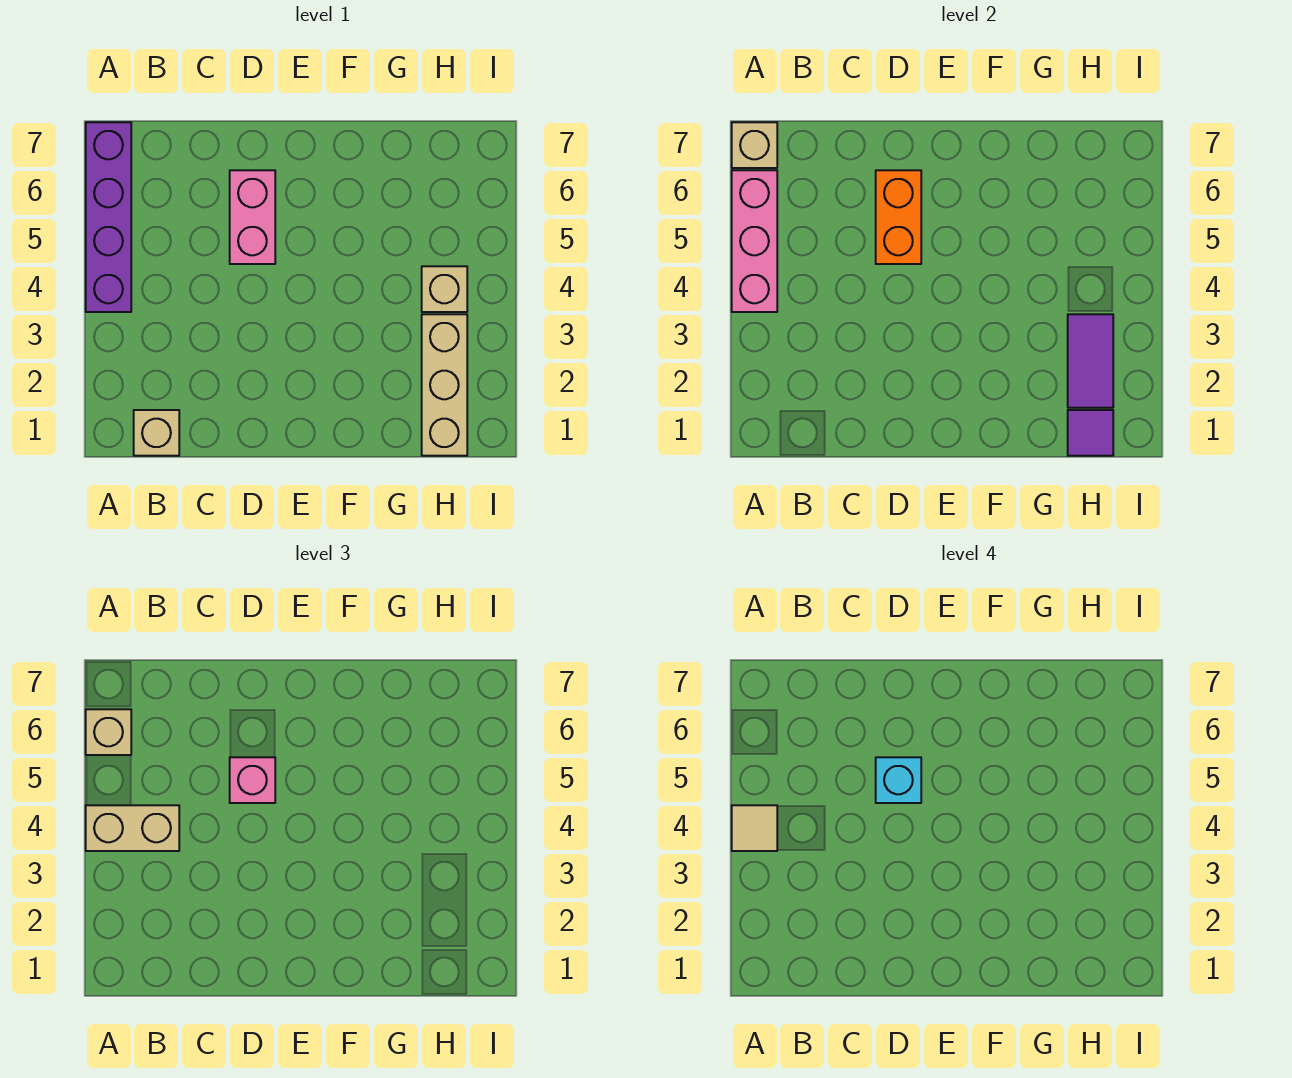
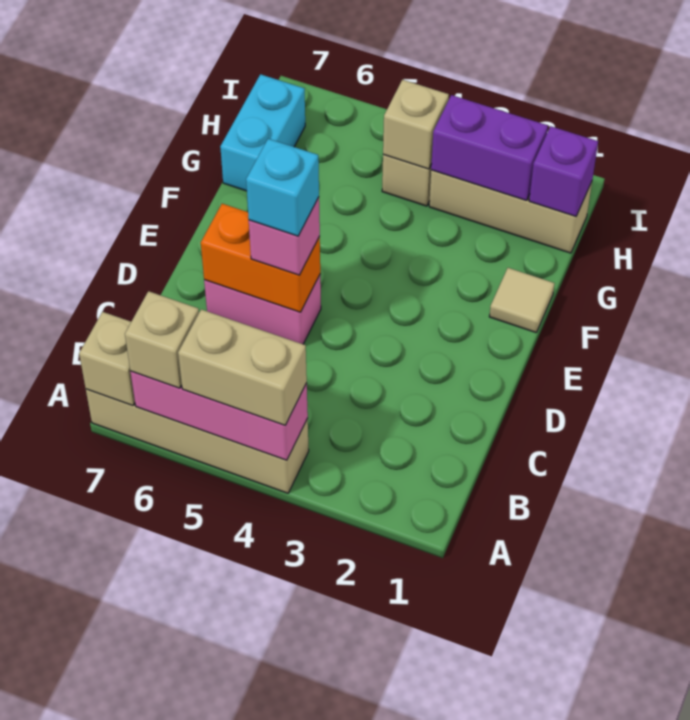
purple 1x4 brick [86,122,131,312] -> tan 1x4 brick [86,389,309,493]
tan 1x2 brick [86,805,179,851] -> tan 1x2 brick turned to [178,309,307,425]
tan 1x1 tile [732,805,777,851] -> tan 1x1 tile moved to [489,268,555,332]
tan 1x1 brick [134,410,179,456] -> tan 1x1 brick moved to [383,80,449,169]
none -> cyan 1x2 brick [220,74,305,191]
purple 1x1 tile [1068,410,1113,456] -> purple 1x1 brick [529,126,598,217]
purple 1x2 tile [1068,314,1113,408] -> purple 1x2 brick [431,95,548,200]

